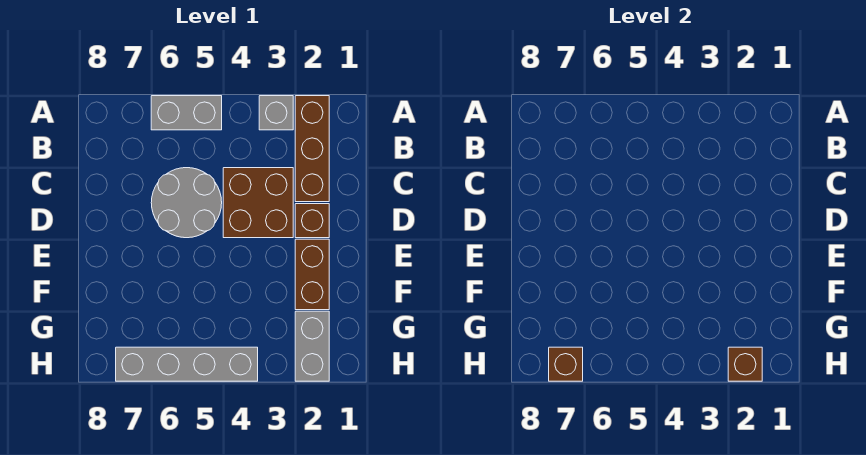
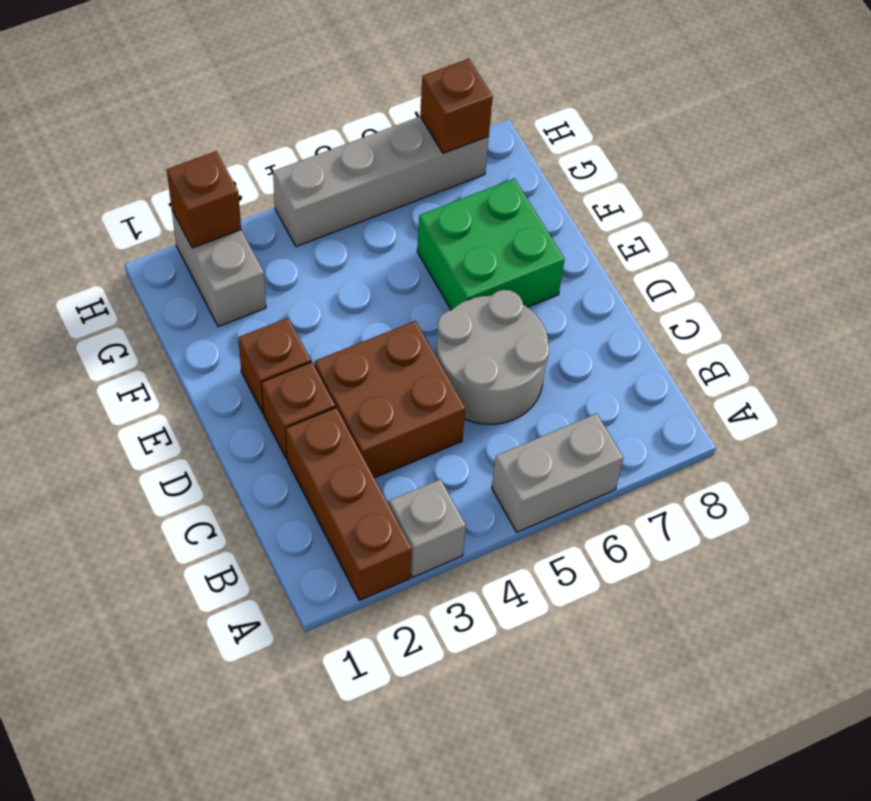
brown 1x2 brick [295,239,329,310] -> brown 1x1 brick [238,318,311,414]
none -> green 2x2 brick [417,179,565,310]

